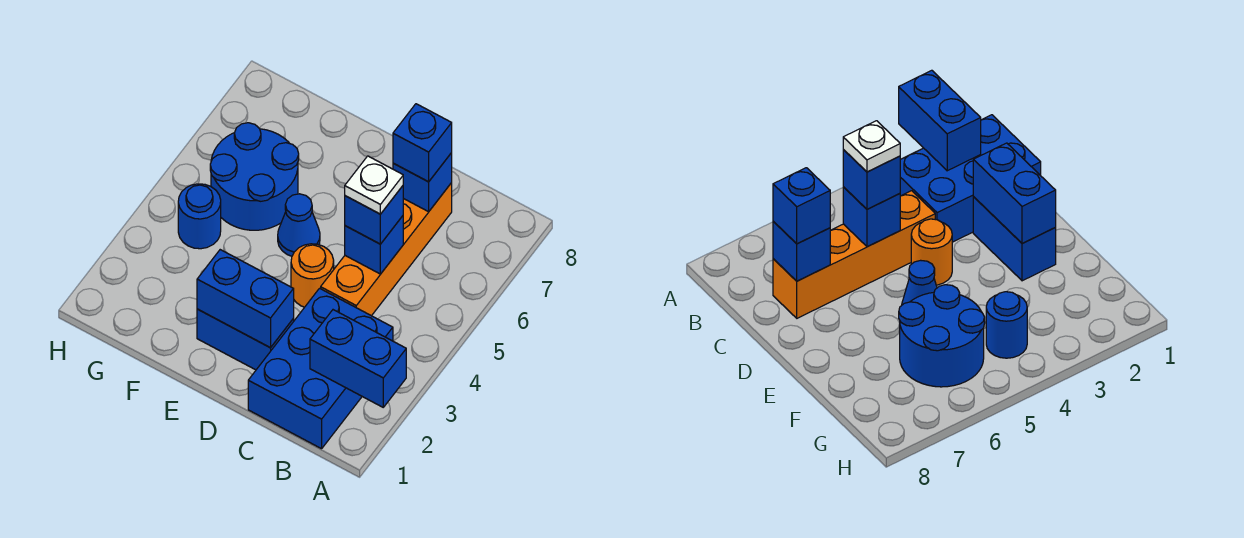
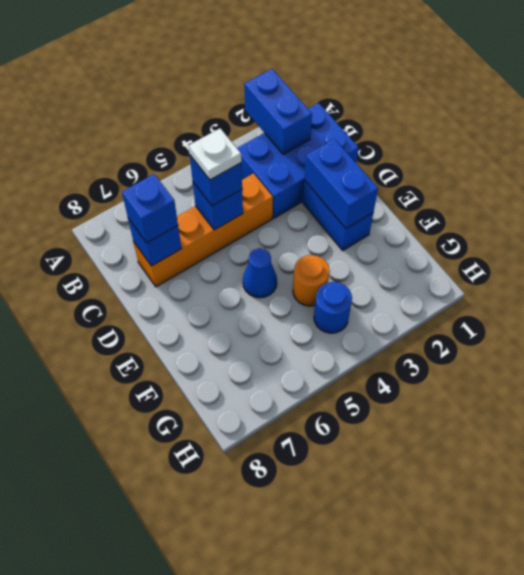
orange 1x1 round brick [291,244,334,307] -> orange 1x1 round brick moved to [293,255,330,306]
blue 2x2 round brick [210,123,299,230] -> none

